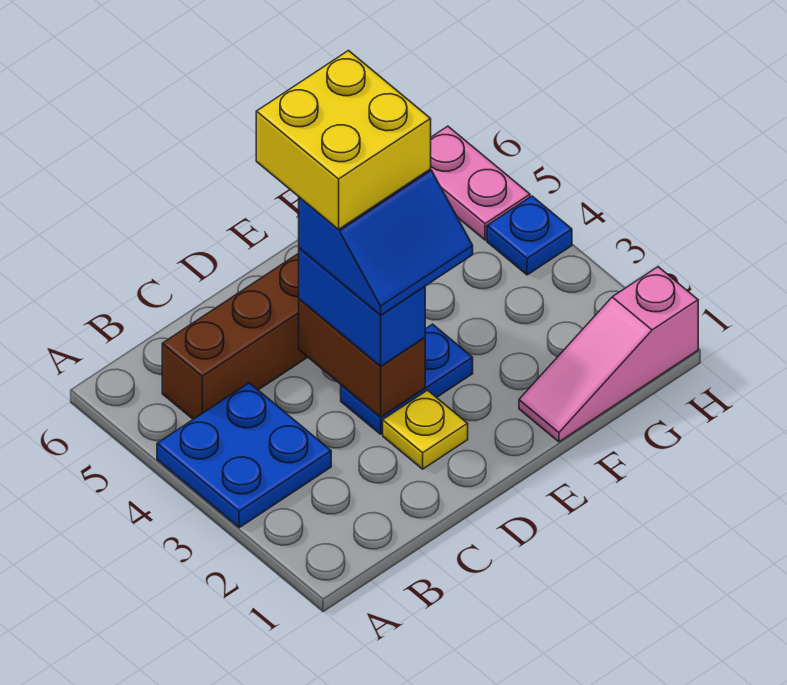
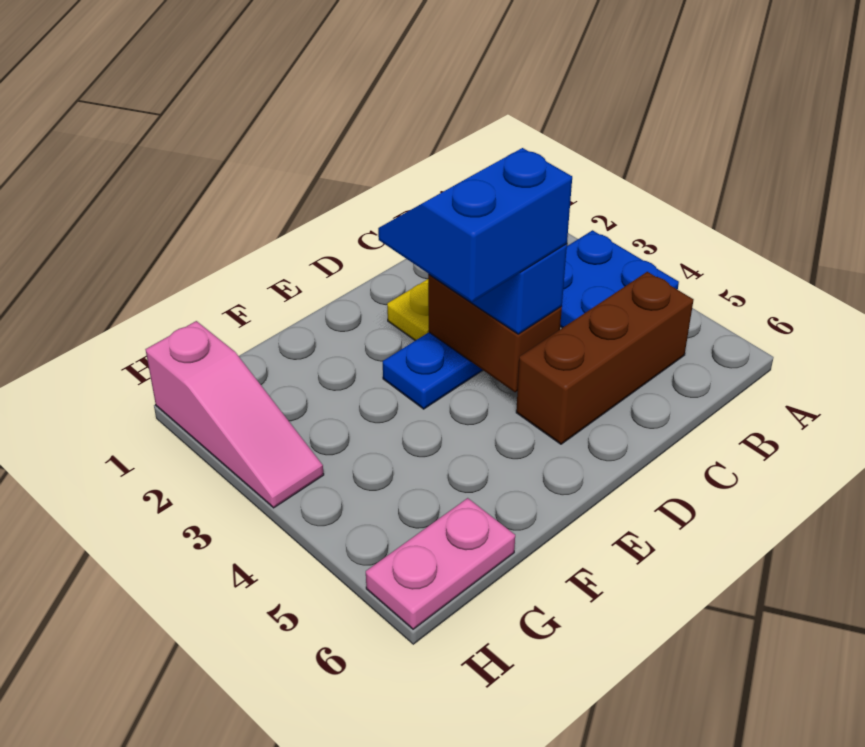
yellow 2x2 brick [256,51,431,229] -> none
pink 1x3 slope [519,267,698,442] -> pink 1x3 slope turned to [146,321,324,508]
blue 1x1 plate [487,196,572,275] -> none
pink 1x2 plate [431,126,530,240] -> pink 1x2 plate turned to [366,498,515,629]

